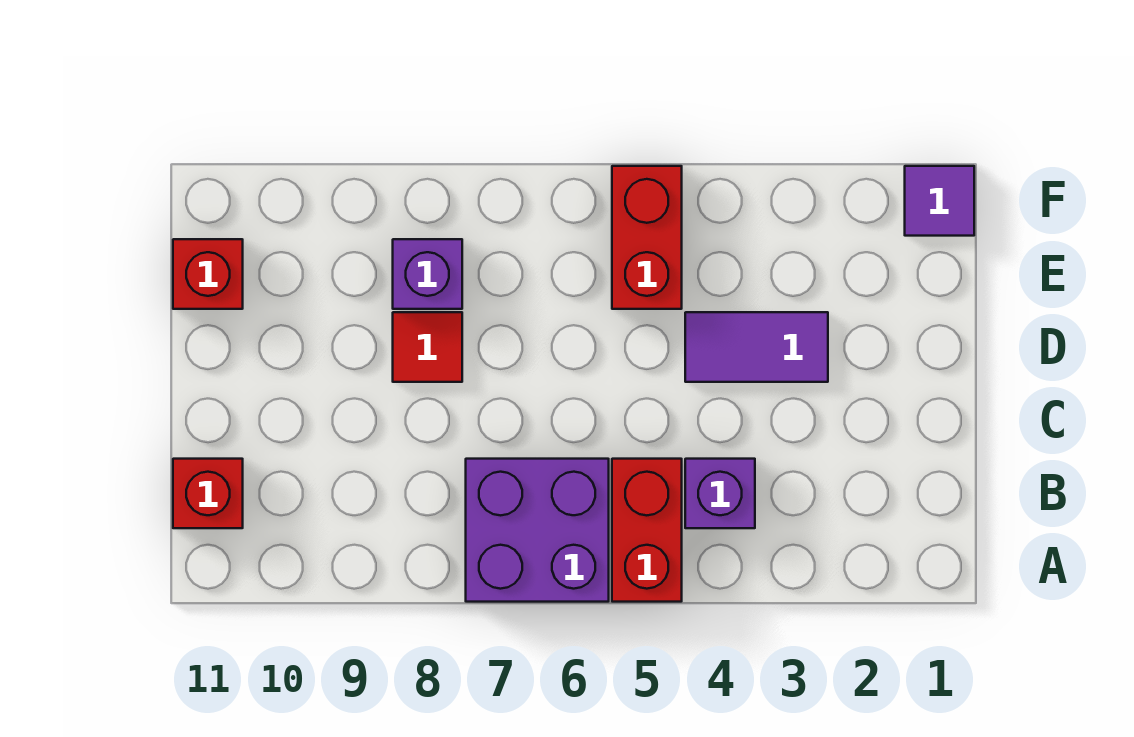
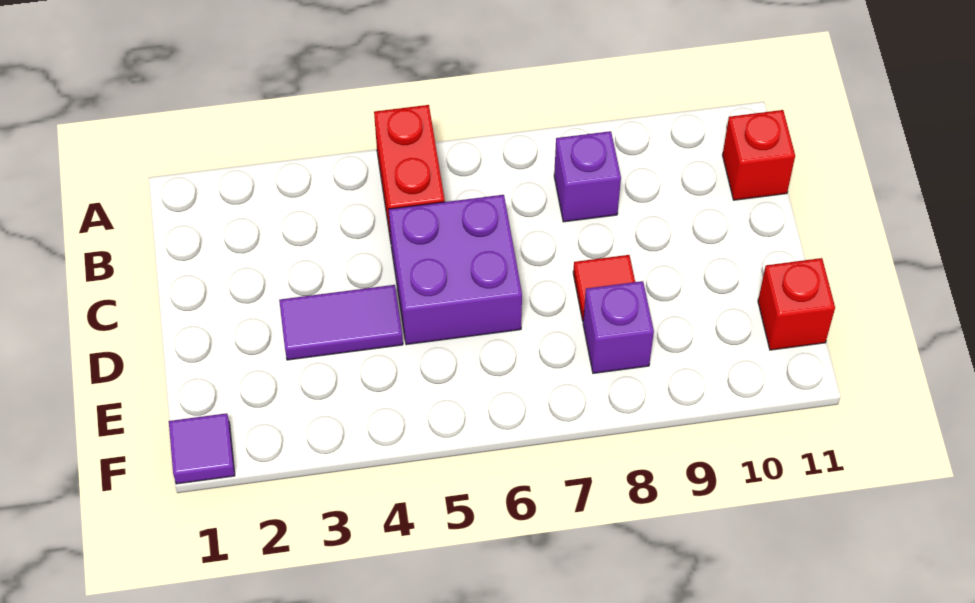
purple 2x2 brick [466,459,609,602] -> purple 2x2 brick moved to [389,195,522,345]
purple 1x1 brick [685,459,755,528] -> purple 1x1 brick moved to [554,131,621,222]
red 1x2 brick [612,166,682,309] -> none

